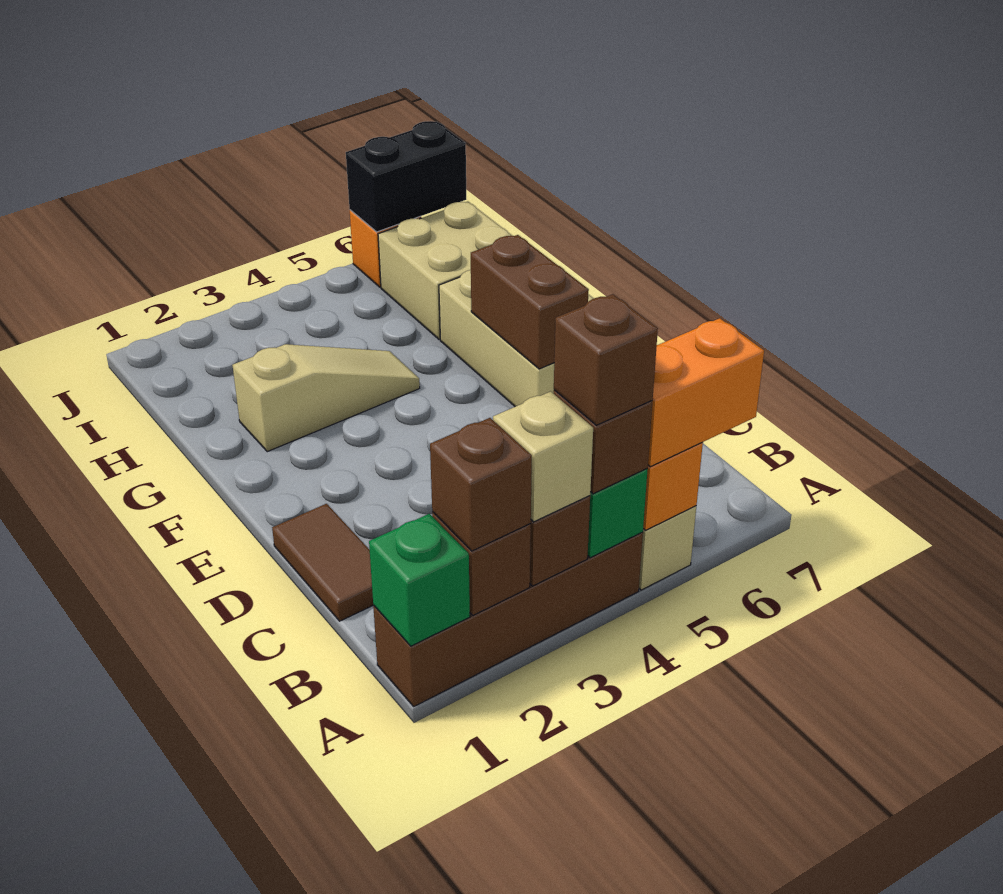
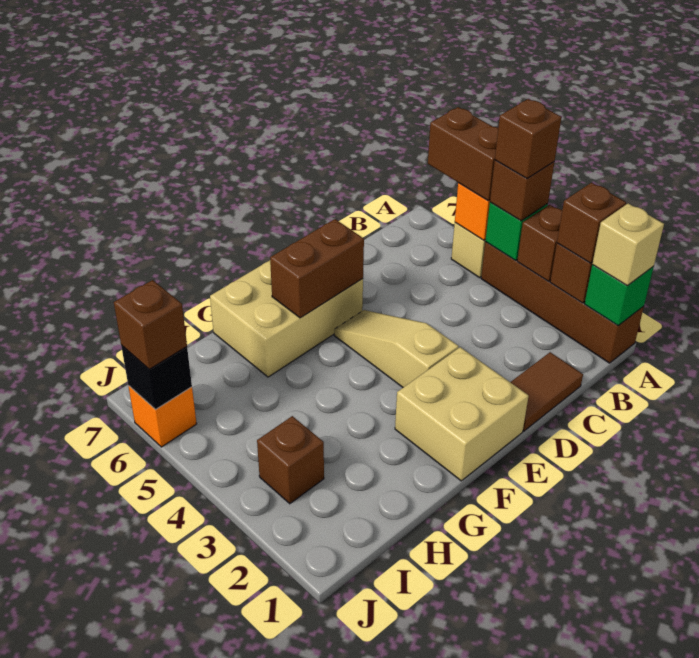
tan 1x1 brick [493,391,593,522] -> tan 1x1 brick moved to [592,203,664,285]
orange 1x2 brick [648,318,764,467] -> brown 1x2 brick [428,107,498,201]
tan 1x3 slope [232,344,420,452] -> tan 1x3 slope moved to [334,310,459,387]
tan 2x2 brick [378,202,512,339] -> tan 2x2 brick moved to [395,347,529,481]
none -> brown 1x1 brick [257,416,324,504]
black 1x2 brick [346,121,466,232] -> black 1x1 brick [121,345,192,409]
none -> brown 1x1 brick [114,280,187,369]

